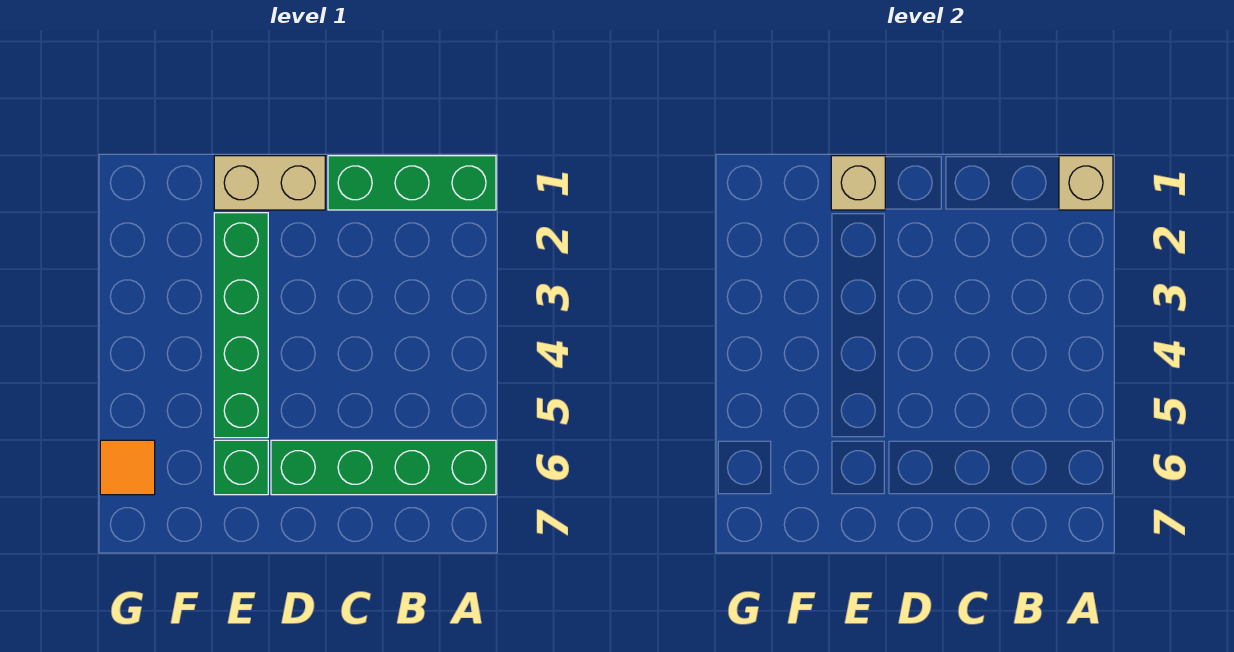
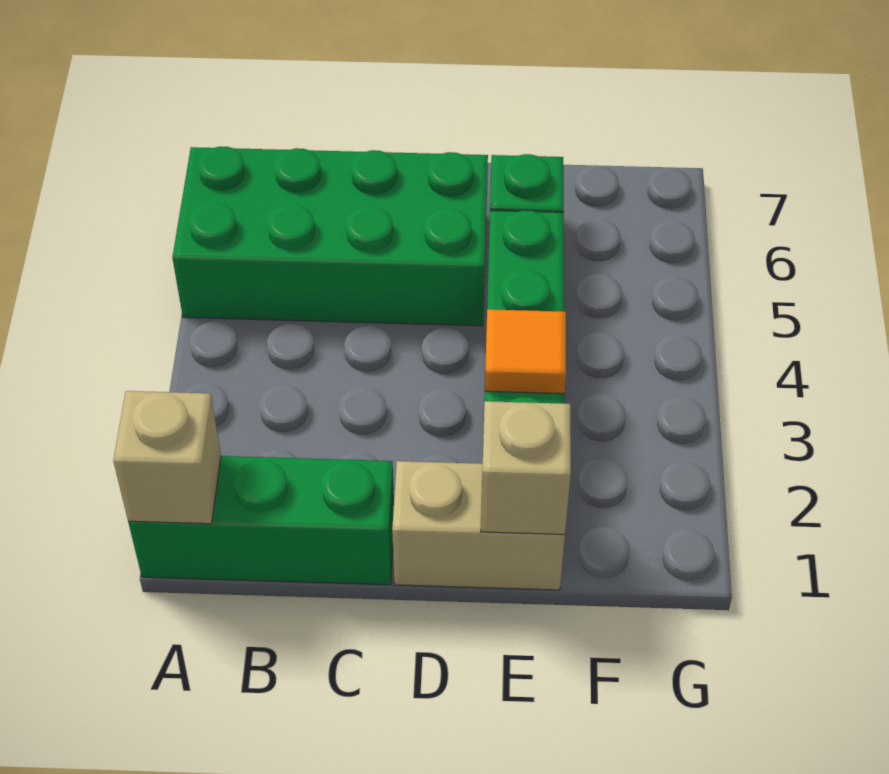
green 1x4 brick [271,440,496,495] -> green 2x4 brick [172,146,488,326]
orange 1x1 tile [100,440,155,495] -> orange 1x1 tile moved to [485,309,566,394]

